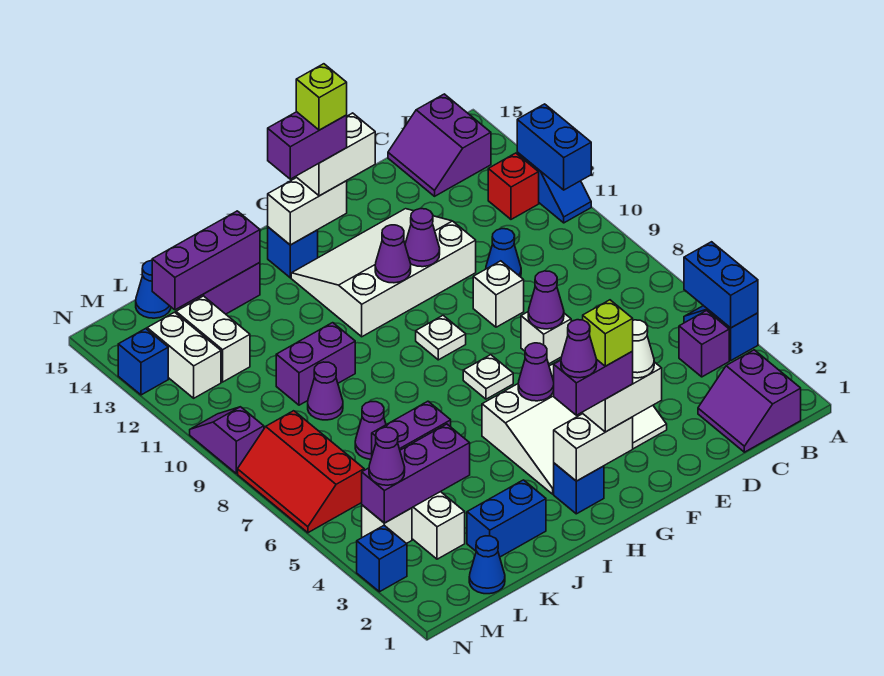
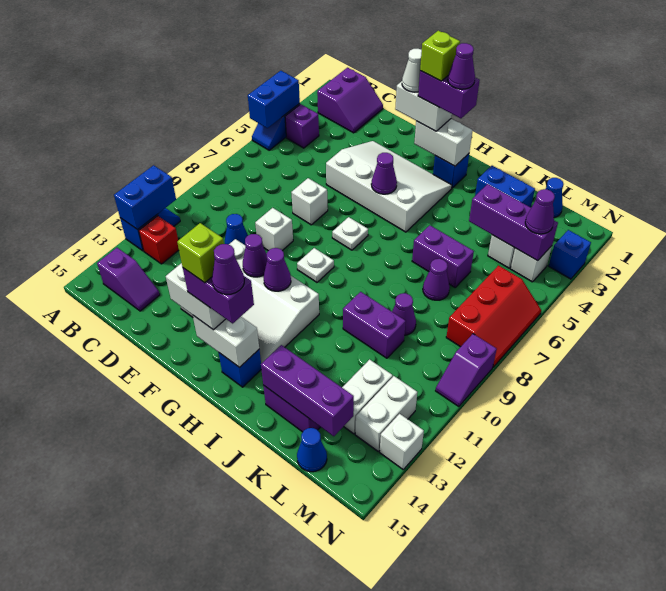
purple 2x2 slope [388,94,491,196] -> purple 1x2 slope [97,248,160,311]
purple 1x1 cone [528,271,564,329] -> purple 1x1 cone moved to [212,244,244,294]
blue 1x1 brick [118,329,168,395] -> white 1x1 brick [380,414,424,469]

